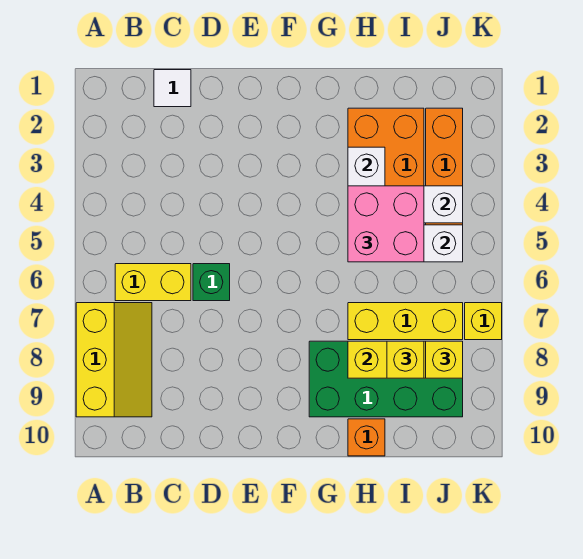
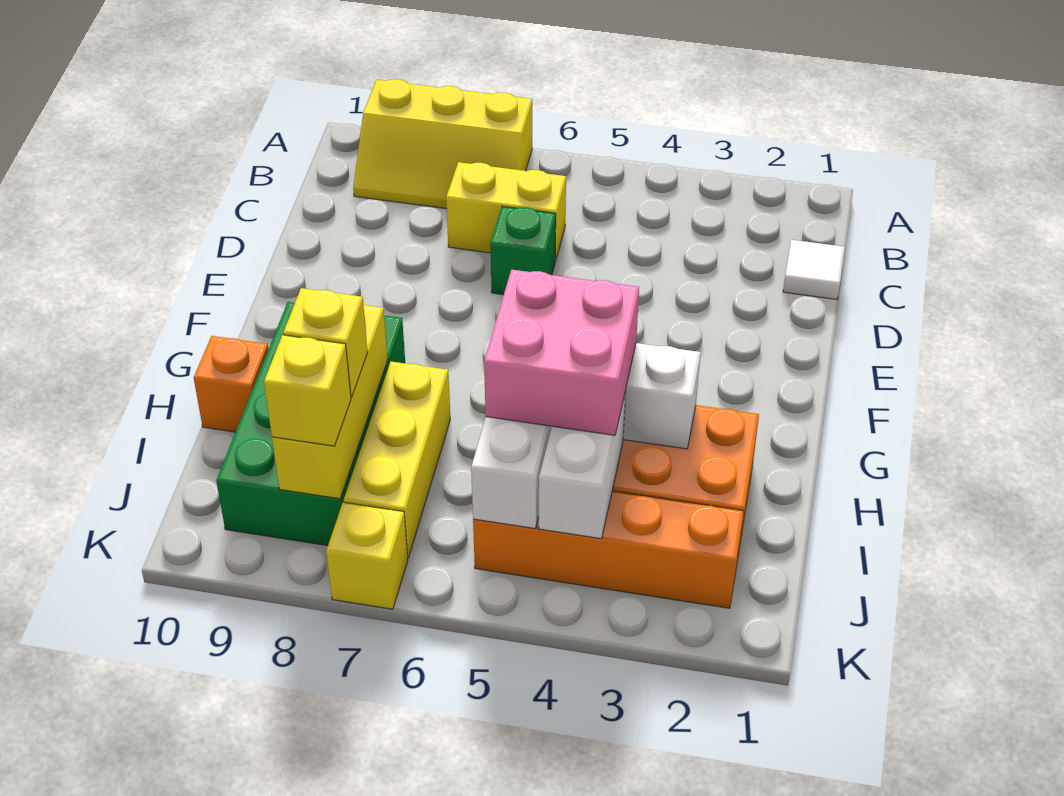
yellow 1x2 brick [115,264,191,301] -> yellow 1x2 brick turned to [446,162,566,261]

